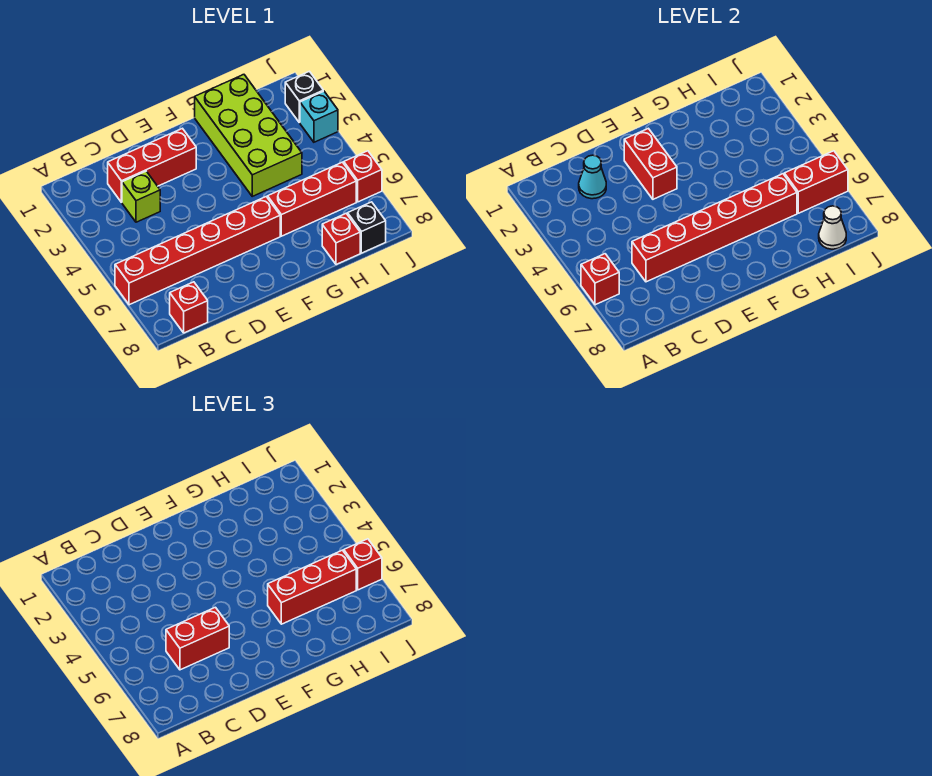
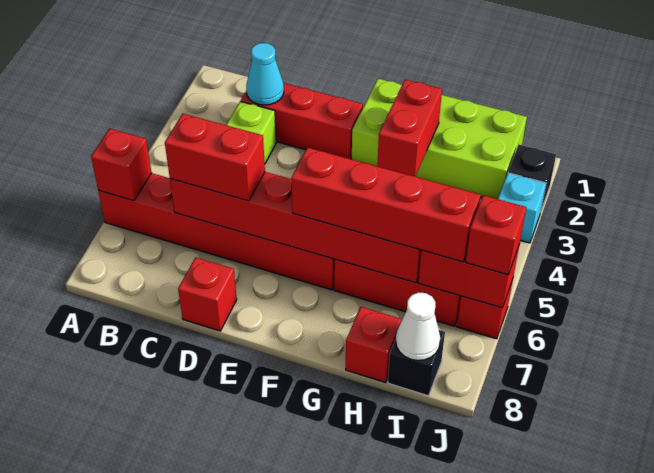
red 1x1 brick [170,282,208,333] -> red 1x1 brick moved to [178,257,237,331]
red 1x2 brick [624,128,677,199] -> red 1x2 brick moved to [377,79,442,177]
lime 2x4 brick [195,75,302,196] -> lime 2x4 brick turned to [352,79,527,199]
red 1x3 brick [268,550,356,624] -> red 1x4 brick [291,147,481,262]

